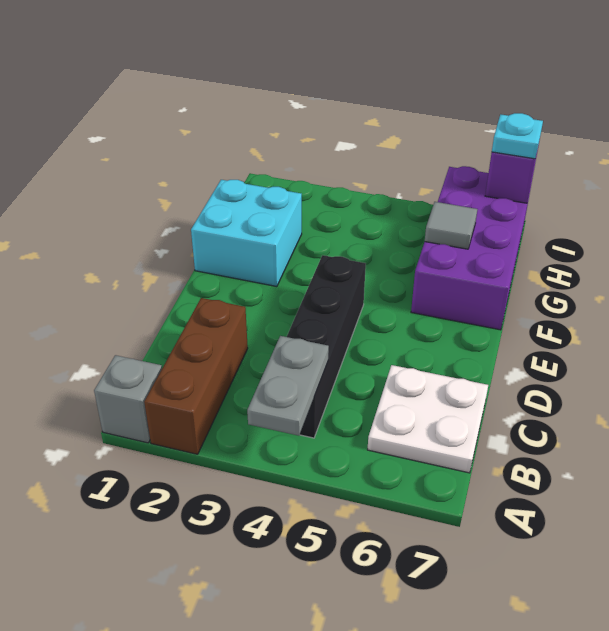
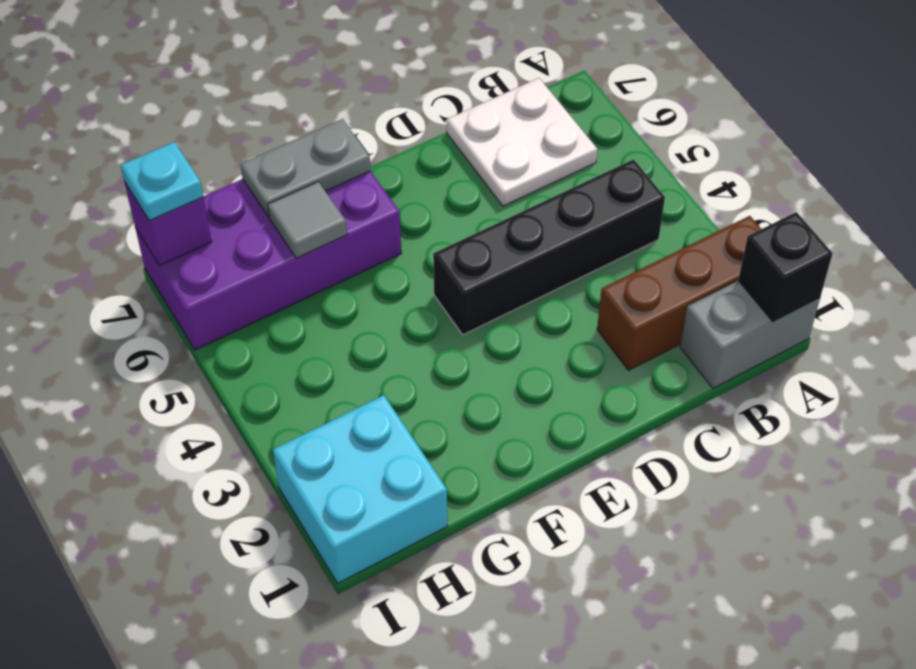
grey 1x1 brick [94,355,162,443] -> grey 1x2 brick [680,281,820,388]
none -> black 1x1 brick [738,212,833,321]
grey 1x2 plate [247,336,329,436] -> grey 1x2 plate moved to [240,119,371,217]
cyan 2x2 brick [191,180,302,287] -> cyan 2x2 brick moved to [273,395,447,584]

